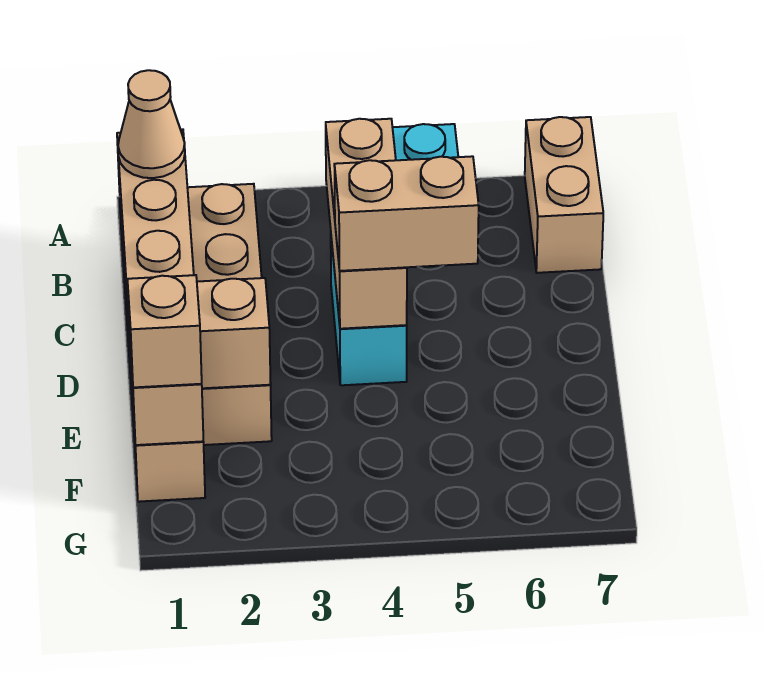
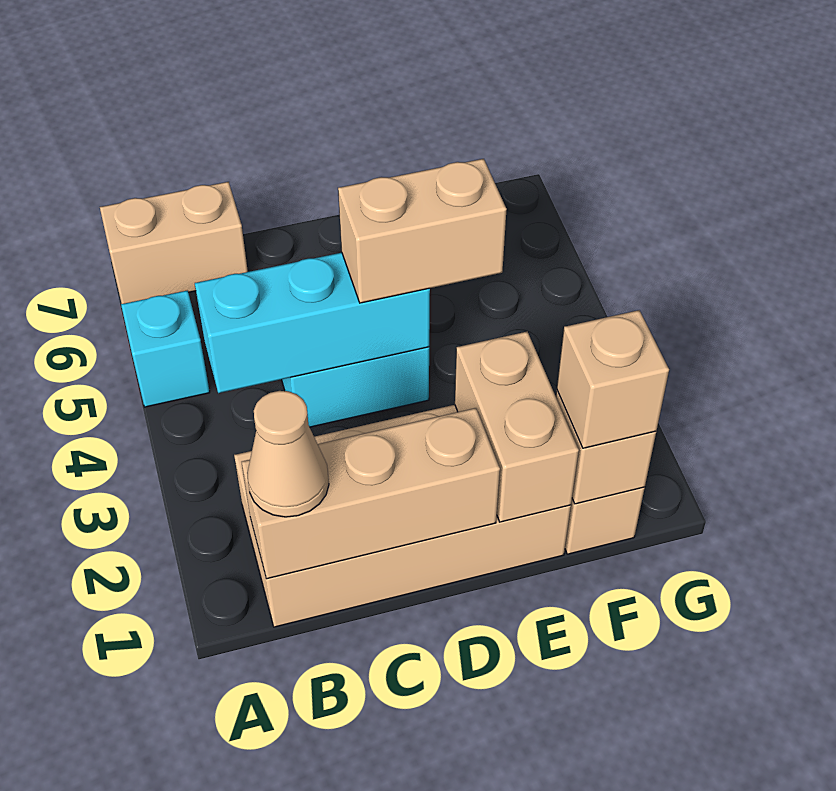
tan 1x3 brick [326,119,407,329] -> cyan 1x3 brick [195,253,430,393]
tan 1x2 brick [334,156,479,271] -> tan 1x2 brick turned to [338,159,507,303]

